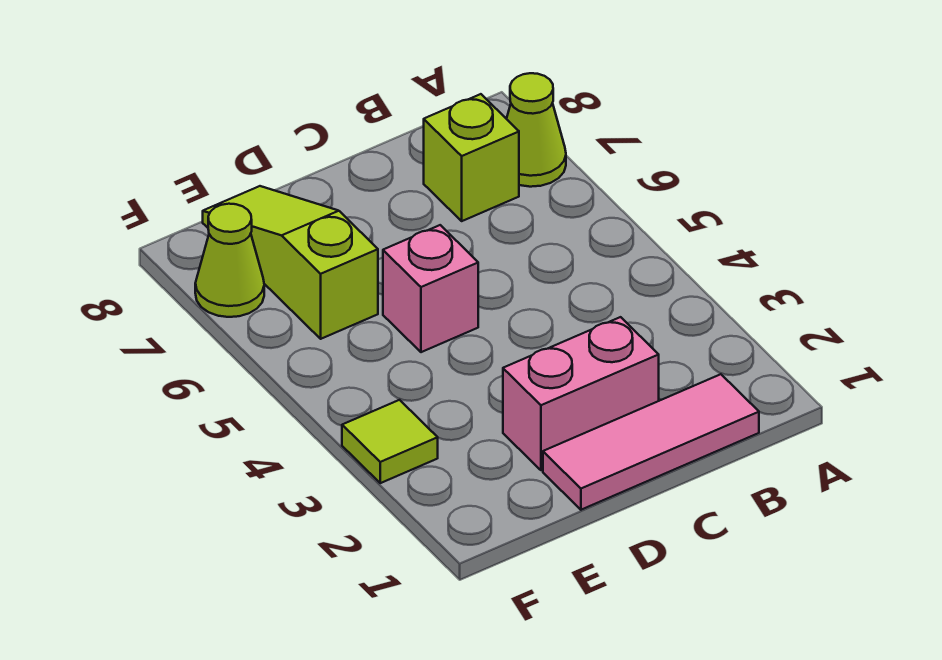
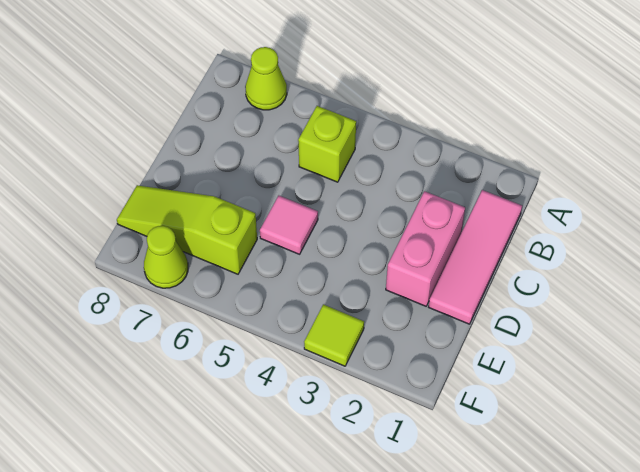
lime 1x1 brick [424,94,519,221] -> lime 1x1 brick moved to [298,106,356,182]
pink 1x1 brick [383,225,478,352] -> pink 1x1 tile [260,196,318,254]

